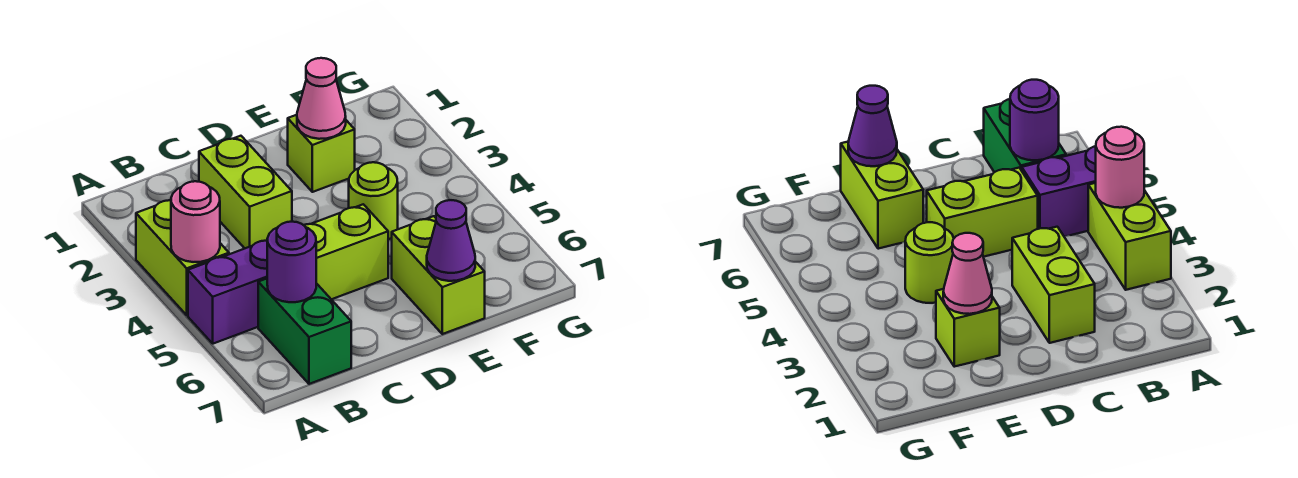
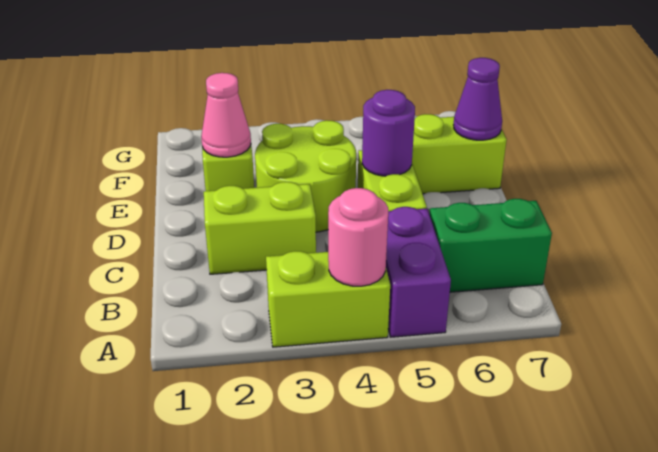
purple 1x1 round brick [267,222,316,302] -> purple 1x1 round brick moved to [362,90,415,176]
lime 1x1 round brick [349,162,398,240] -> lime 2x2 round brick [255,120,356,232]

